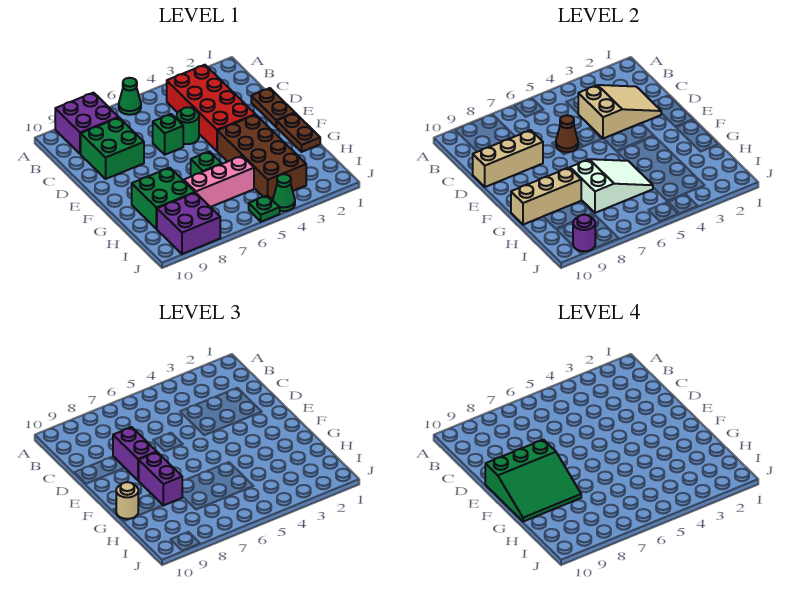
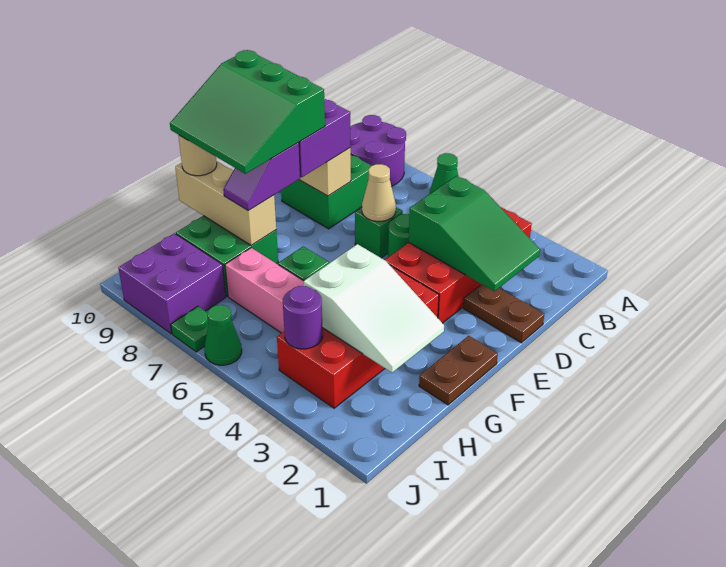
purple 2x2 brick [55,93,119,154] -> purple 2x2 round brick [350,115,406,186]
tan 2x3 slope [578,85,661,139] -> green 2x3 slope [409,176,540,291]
brown 1x2 plate [251,88,295,127] -> brown 1x2 plate turned to [463,285,544,343]
brown 1x1 cone [556,115,578,152] -> tan 1x1 cone [362,164,396,221]
brown 2x4 brick [217,115,306,199] -> red 2x4 brick [277,266,439,408]
purple 1x2 brick [139,452,182,505] -> purple 1x2 slope [223,142,300,211]
white 2x3 slope [570,159,653,213] -> white 2x3 slope moved to [304,244,444,373]
green 1x1 cone [273,174,295,211] -> green 1x1 cone moved to [204,305,242,365]
green 1x1 plate [249,195,280,222] -> green 1x1 plate moved to [171,306,209,352]
purple 1x1 round brick [573,215,595,251] -> purple 1x1 round brick moved to [283,286,323,349]

